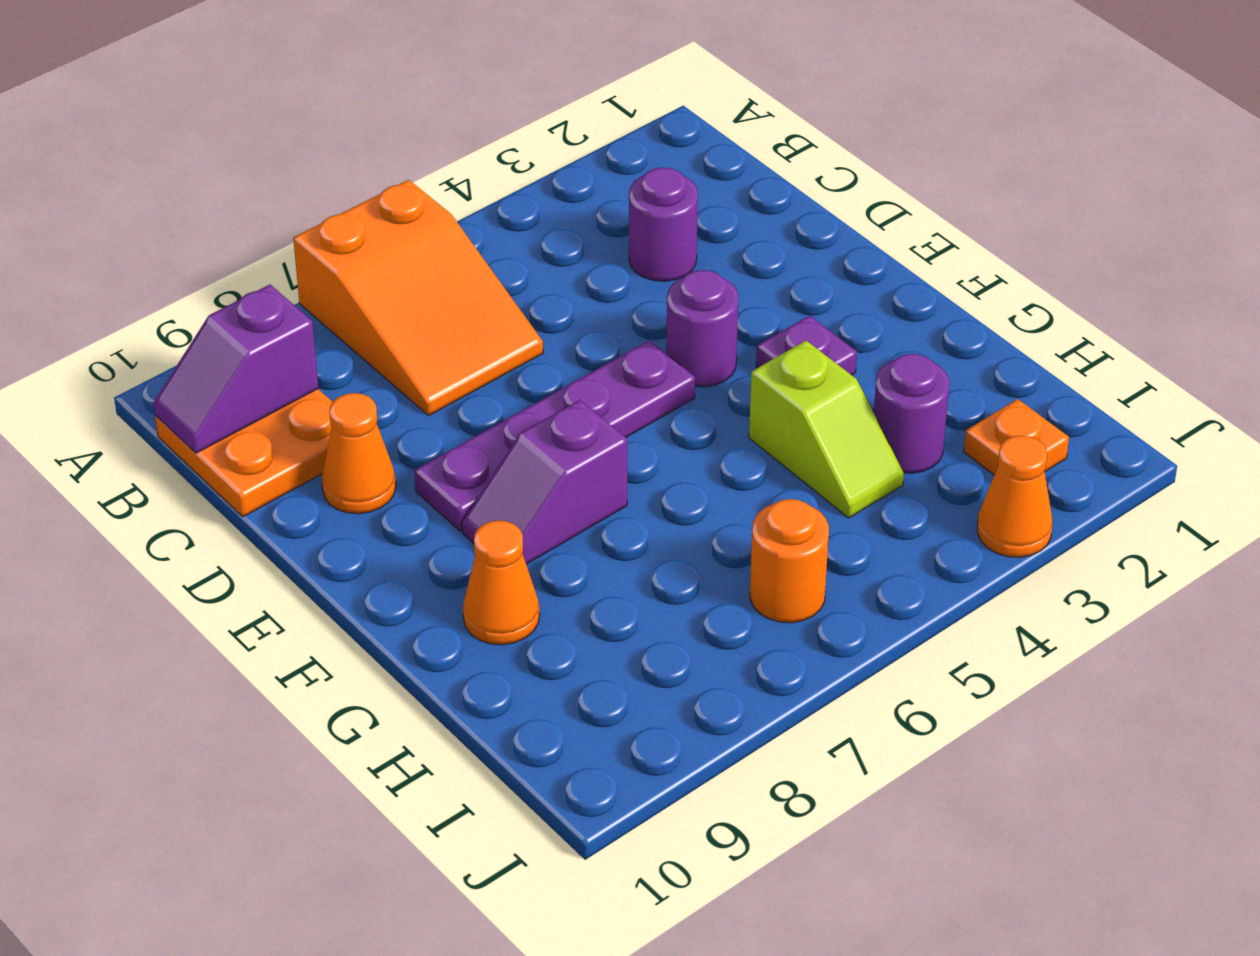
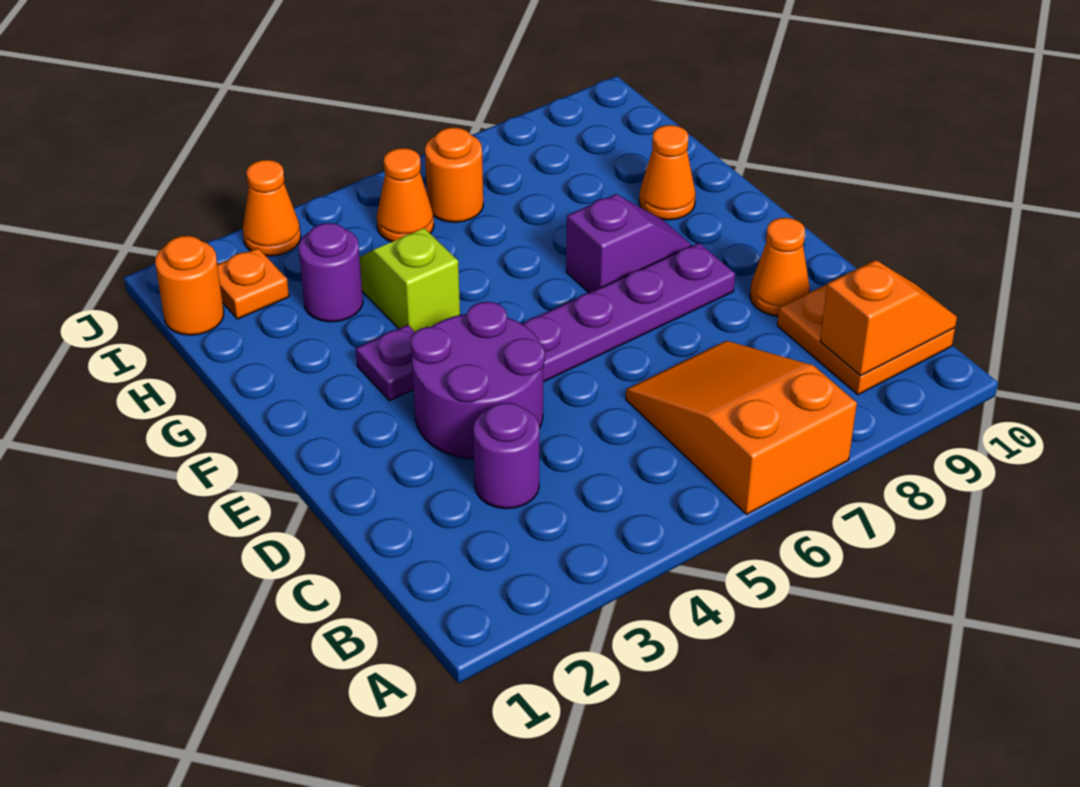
purple 1x2 slope [153,285,318,453] -> orange 1x2 slope [820,260,957,376]
purple 1x1 round brick [666,270,738,387] -> purple 2x2 round brick [410,302,545,459]
none -> orange 1x1 round brick [155,236,224,335]
none -> orange 1x1 cone [377,148,434,242]

